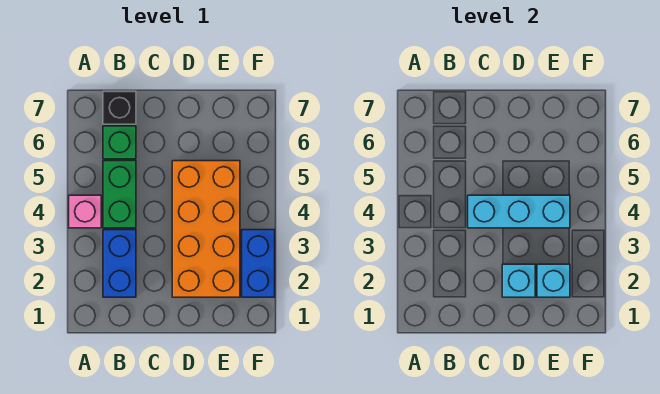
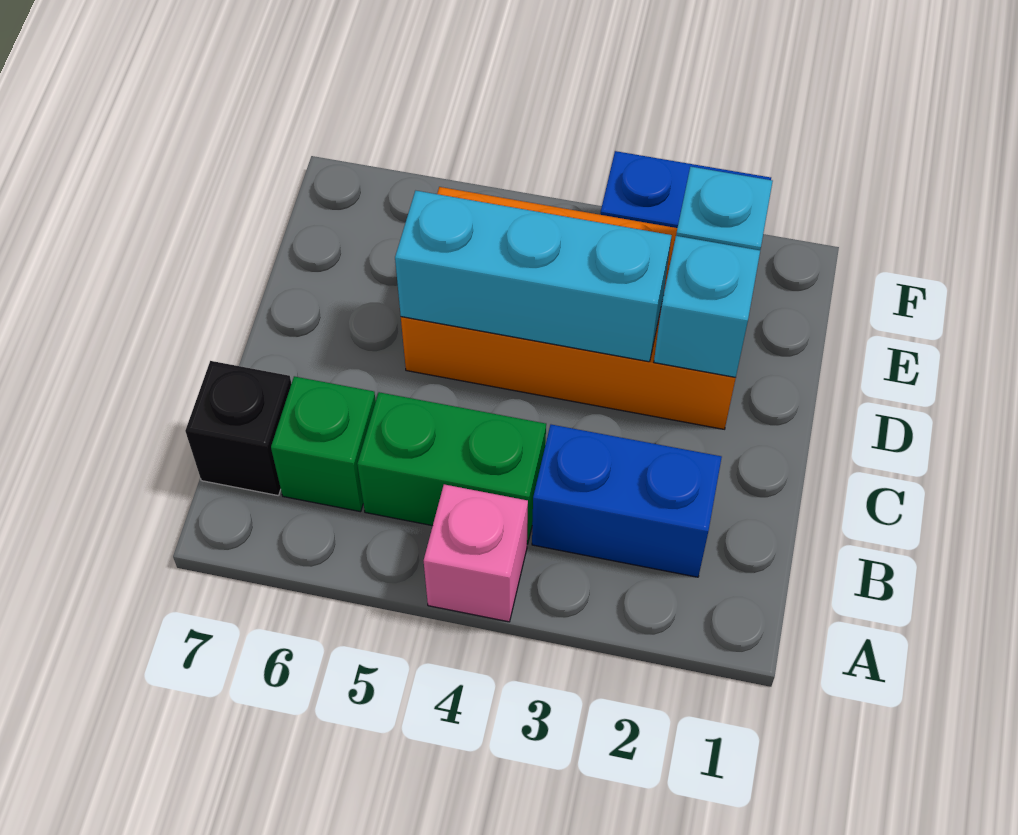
cyan 1x3 brick [468,195,570,228] -> cyan 1x3 brick turned to [395,191,672,362]

